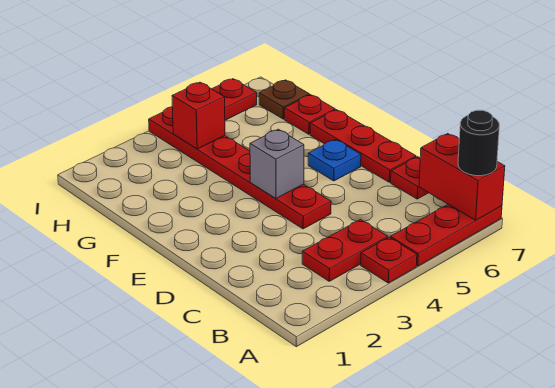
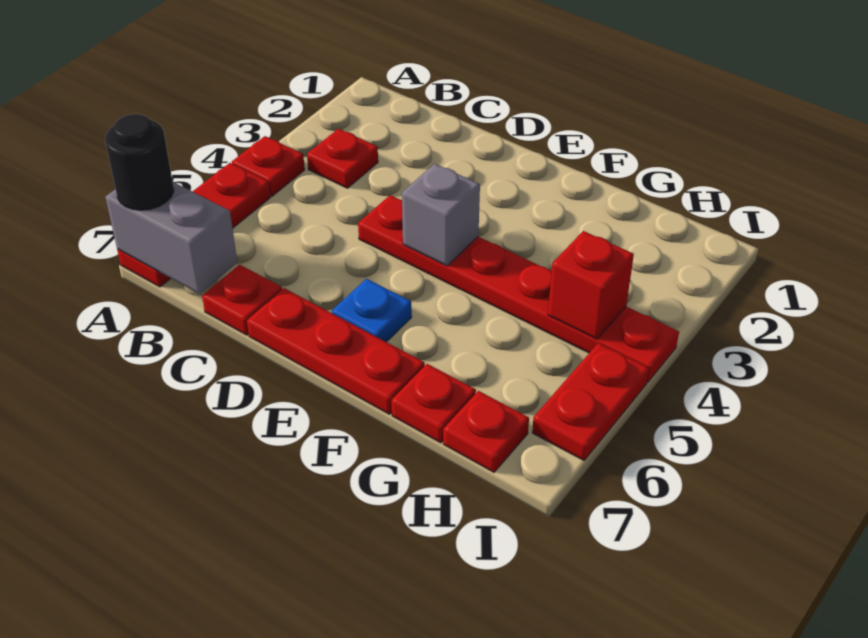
red 1x2 brick [419,134,505,220] -> grey 1x2 brick [105,182,237,294]
red 1x2 plate [302,220,388,281] -> red 1x1 plate [307,129,378,188]
brown 1x1 plate [259,80,310,119] -> red 1x1 plate [443,391,529,472]

